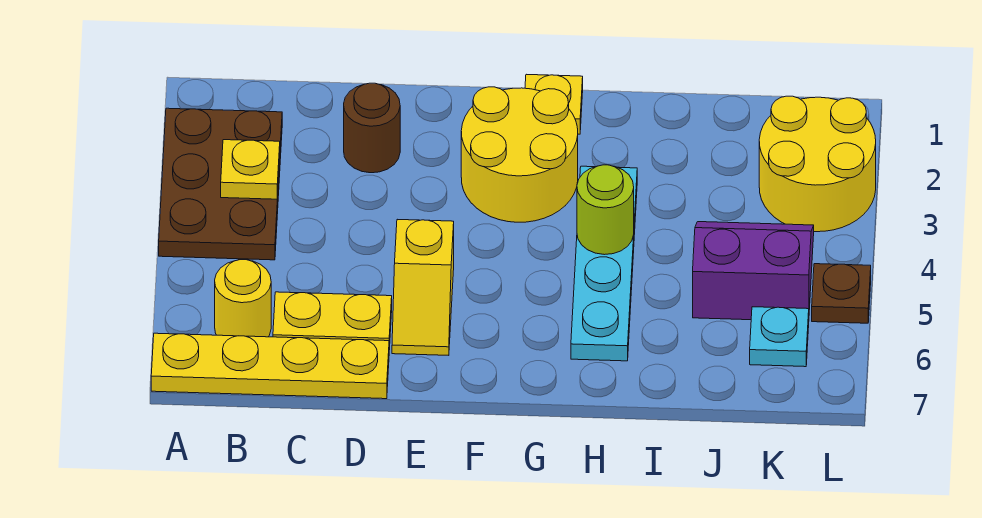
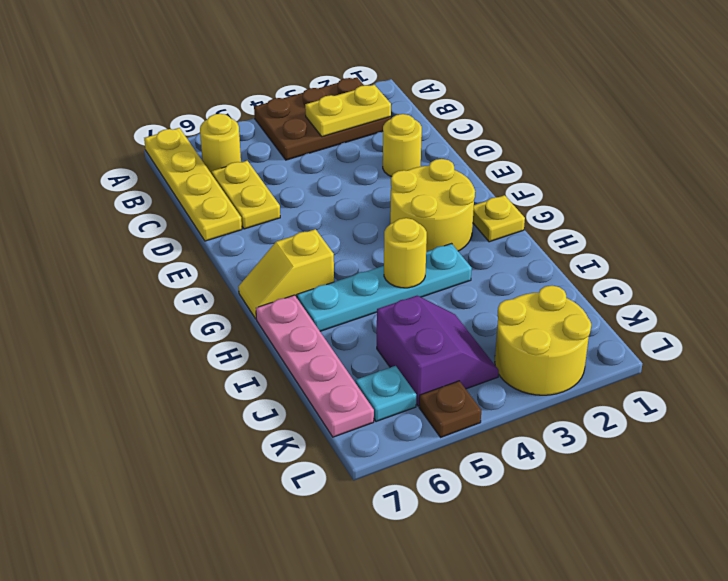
yellow 1x1 plate [221,140,280,199] -> yellow 1x2 plate [305,85,391,137]
brown 1x1 round brick [344,83,400,173] -> yellow 1x1 round brick [383,114,422,177]
yellow 1x2 slope [392,219,454,355] -> yellow 1x2 slope moved to [239,229,334,319]
lime 1x1 round brick [577,165,634,255] -> yellow 1x1 round brick [384,218,427,288]
none -> pink 1x4 plate [256,295,374,437]

